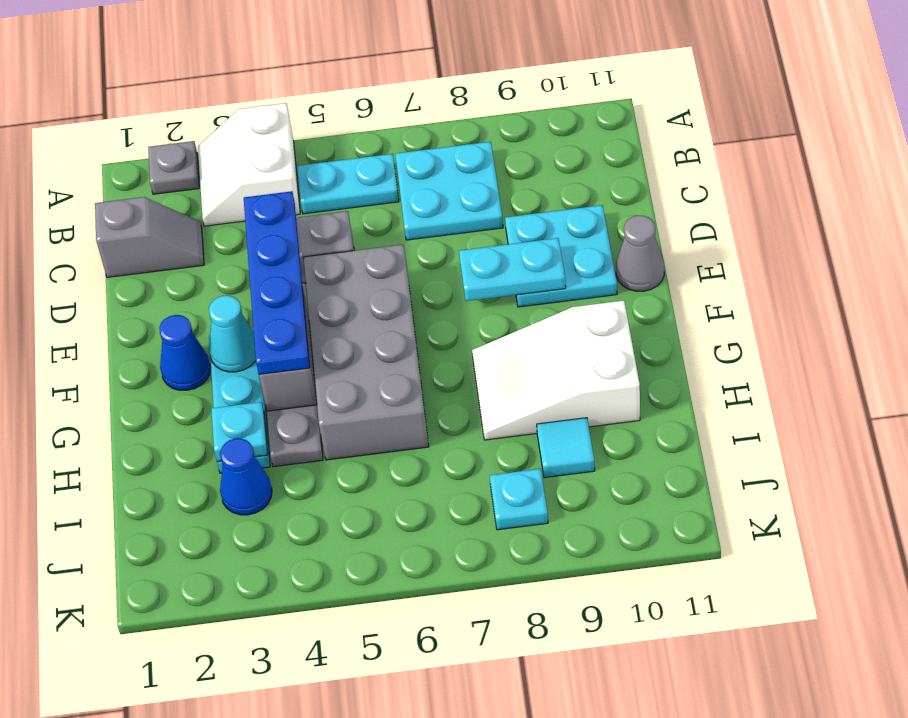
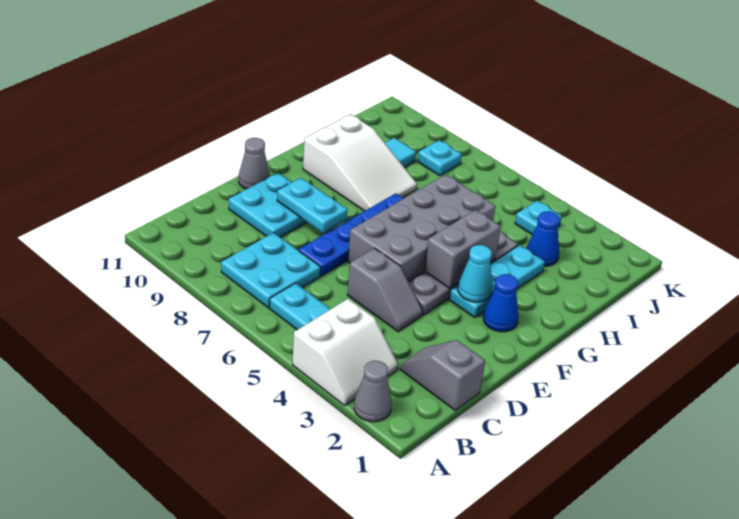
grey 1x1 plate [148,141,199,194] -> grey 1x1 cone [354,361,391,422]
blue 1x4 plate [244,191,310,374] -> blue 1x4 plate moved to [299,193,404,276]
cyan 1x1 plate [211,402,268,462] -> cyan 1x1 plate moved to [515,201,562,235]

